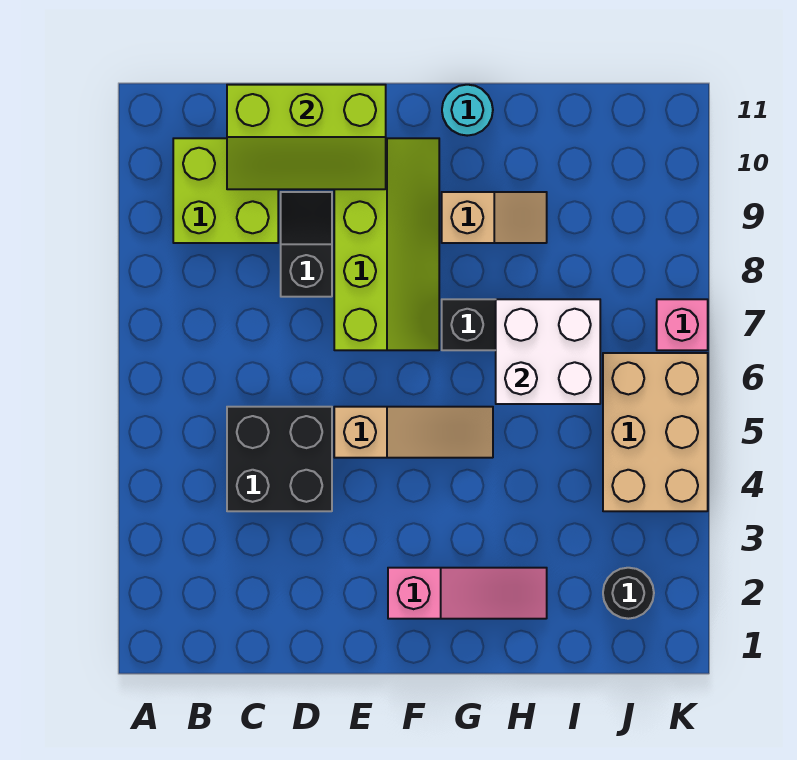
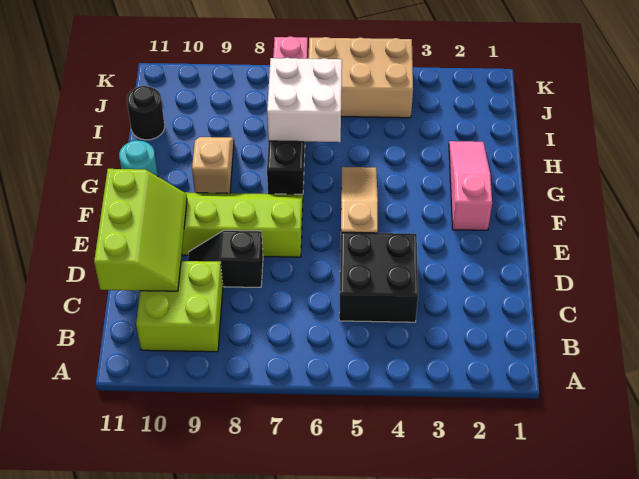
black 1x1 round brick [603,568,654,619] -> black 1x1 round brick moved to [127,86,165,140]

